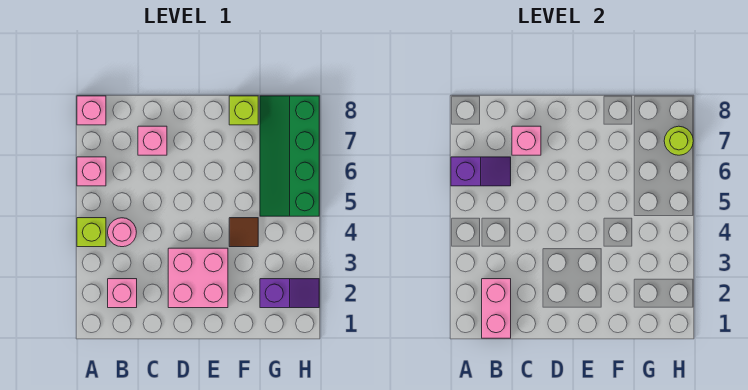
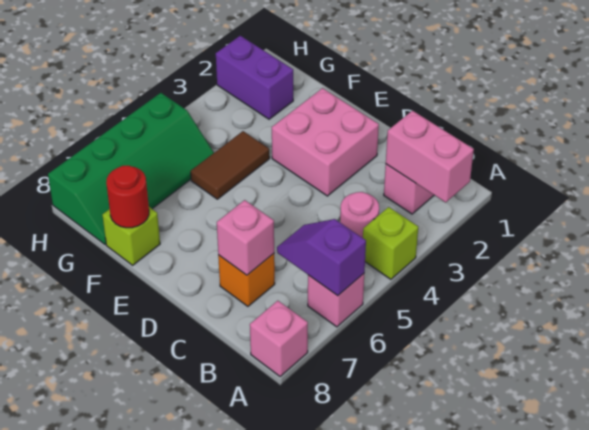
pink 1x2 brick [482,279,511,338] -> pink 1x2 brick turned to [386,111,474,202]
pink 1x1 brick [138,126,167,155] -> orange 1x1 brick [218,254,275,306]
brown 1x1 tile [229,218,258,247] -> brown 1x2 tile [191,131,270,199]
none -> red 1x1 round brick [106,166,149,228]
purple 1x2 slope [260,279,319,308] -> purple 1x2 brick [216,36,293,119]
lime 1x1 round brick [664,126,693,155] -> none

